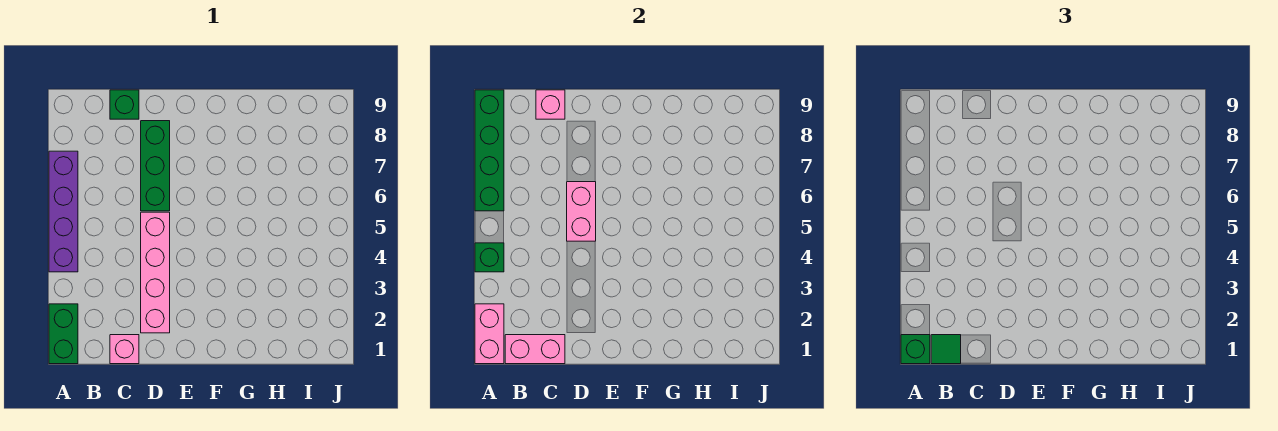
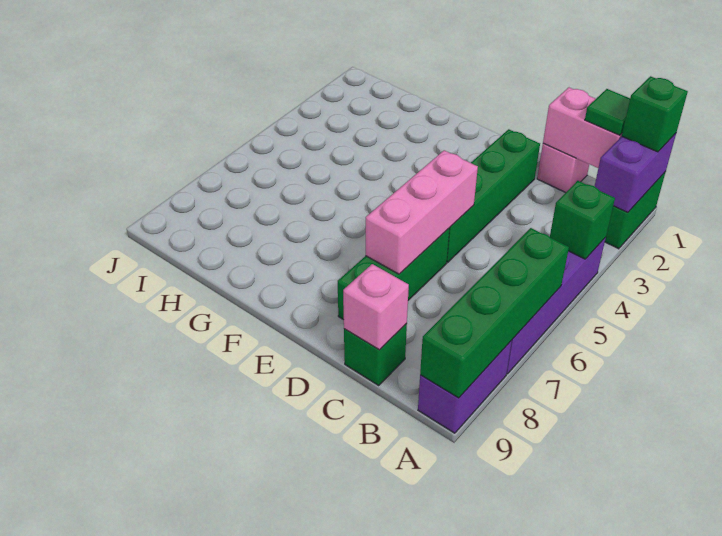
pink 1x2 brick [475,304,504,364] -> purple 1x2 brick [595,133,676,212]
none -> purple 1x2 brick [418,340,512,433]
pink 1x4 brick [141,212,170,333] -> green 1x4 brick [447,129,540,262]
pink 1x2 brick [567,182,596,241] -> pink 1x3 brick [366,150,478,274]

